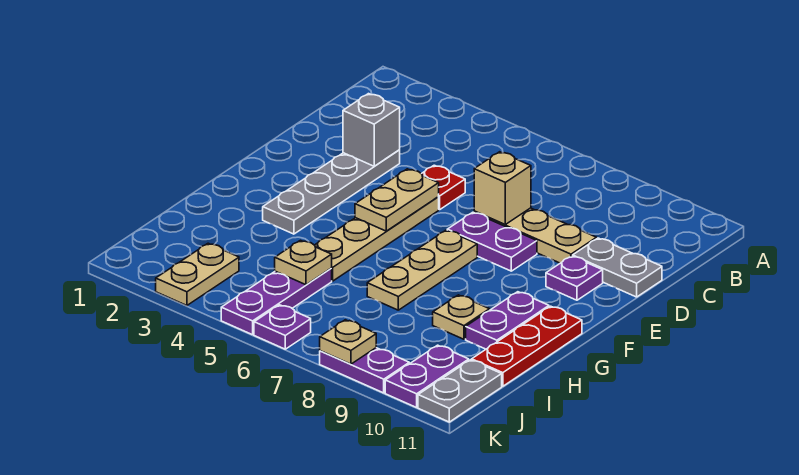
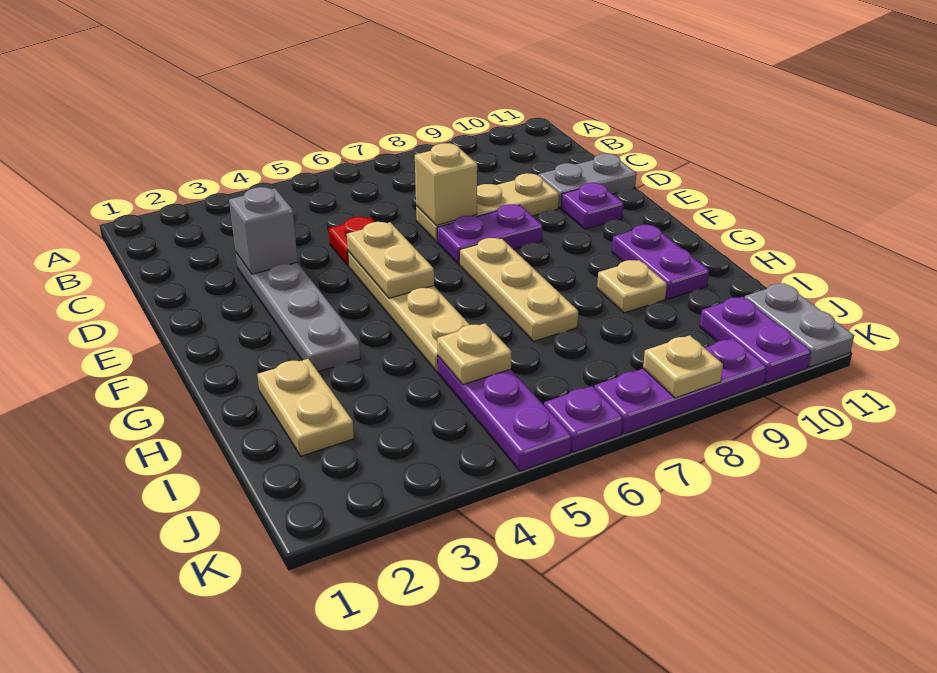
red 1x3 plate [472,306,582,386] -> none
tan 1x2 plate [156,243,239,306] -> tan 1x2 plate moved to [257,359,354,456]
purple 1x2 plate [320,348,409,393] -> purple 1x3 plate [594,338,766,434]

